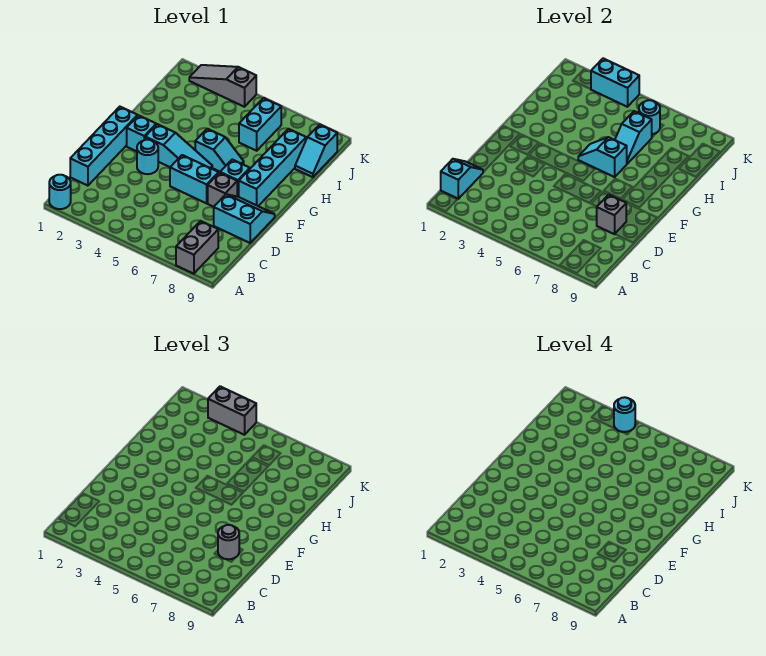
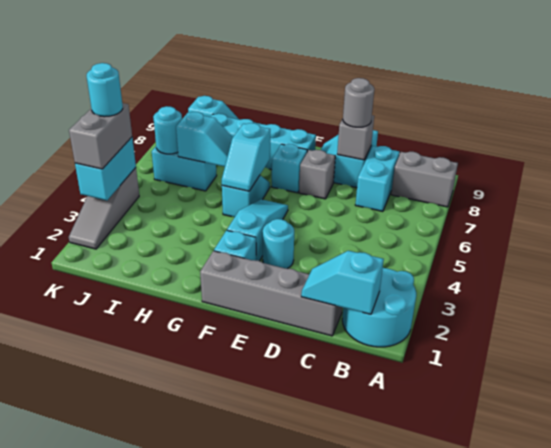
cyan 1x1 round brick [49,175,71,209] -> cyan 2x2 round brick [342,268,416,347]
cyan 1x4 brick [70,107,138,186] -> grey 1x4 brick [200,251,342,336]
cyan 1x2 brick [170,155,219,203] -> cyan 1x2 brick moved to [355,146,399,211]

